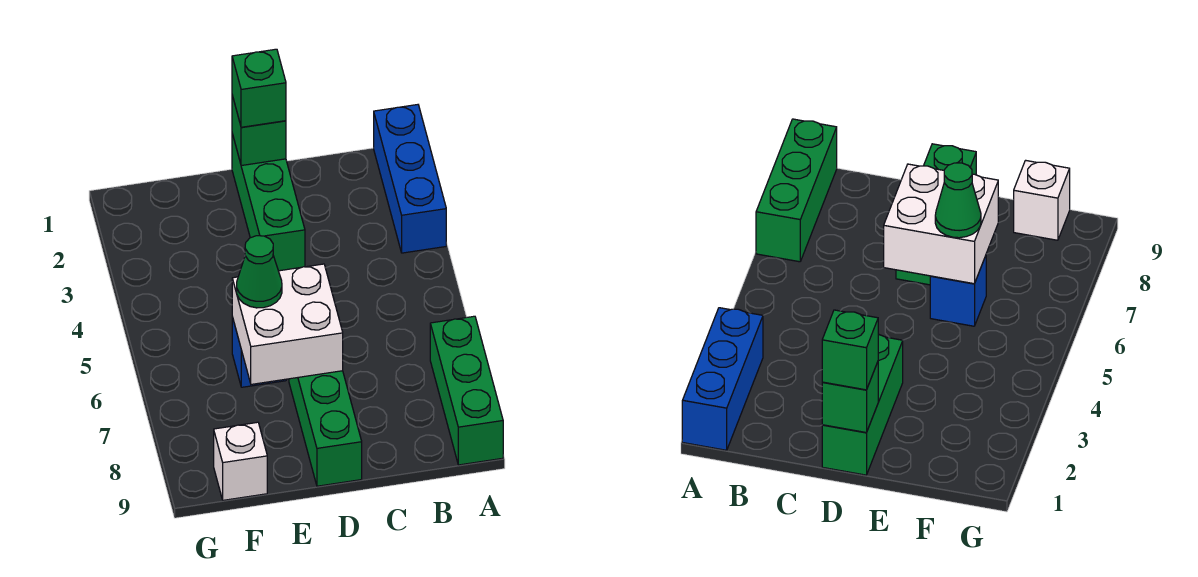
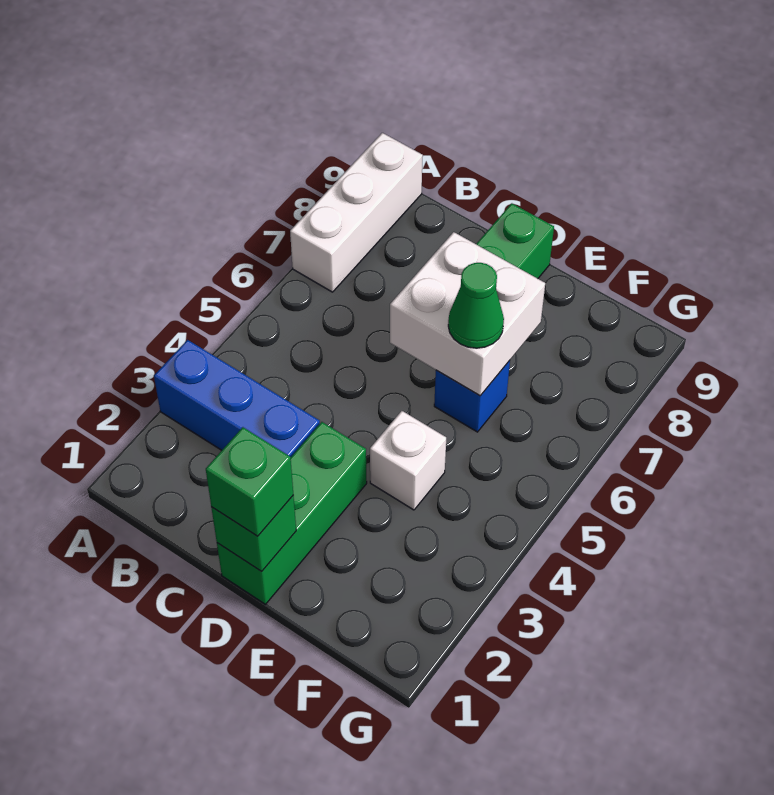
blue 1x3 brick [374,105,446,253] -> blue 1x3 brick turned to [154,340,320,457]
green 1x3 brick [430,316,503,465] -> white 1x3 brick [290,133,423,292]
white 1x1 brick [214,422,267,500] -> white 1x1 brick moved to [370,411,446,510]

